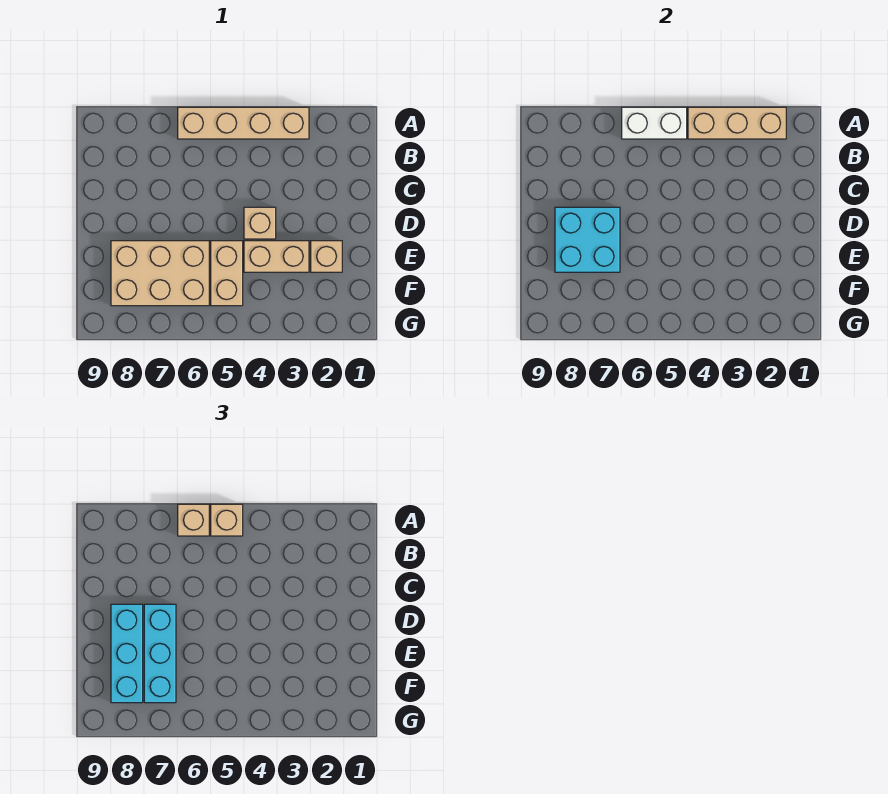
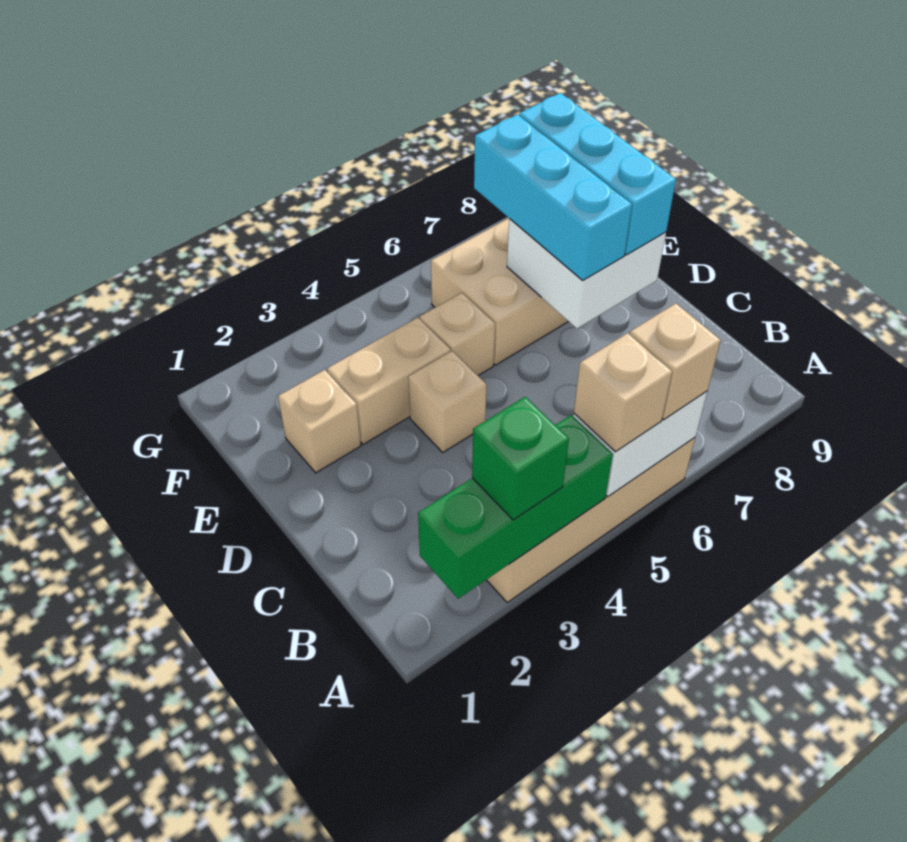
tan 1x3 brick [688,107,786,139] -> green 1x3 brick [418,415,613,599]
none -> green 1x1 brick [472,397,569,520]
cyan 2x2 brick [555,207,620,272] -> white 2x2 brick [507,219,666,328]
tan 1x2 brick [211,241,243,306] -> tan 1x1 brick [420,293,495,376]

